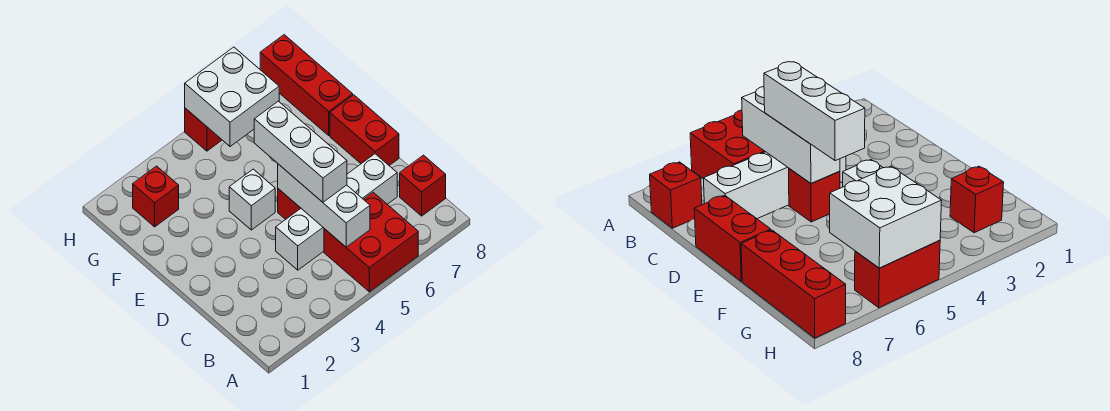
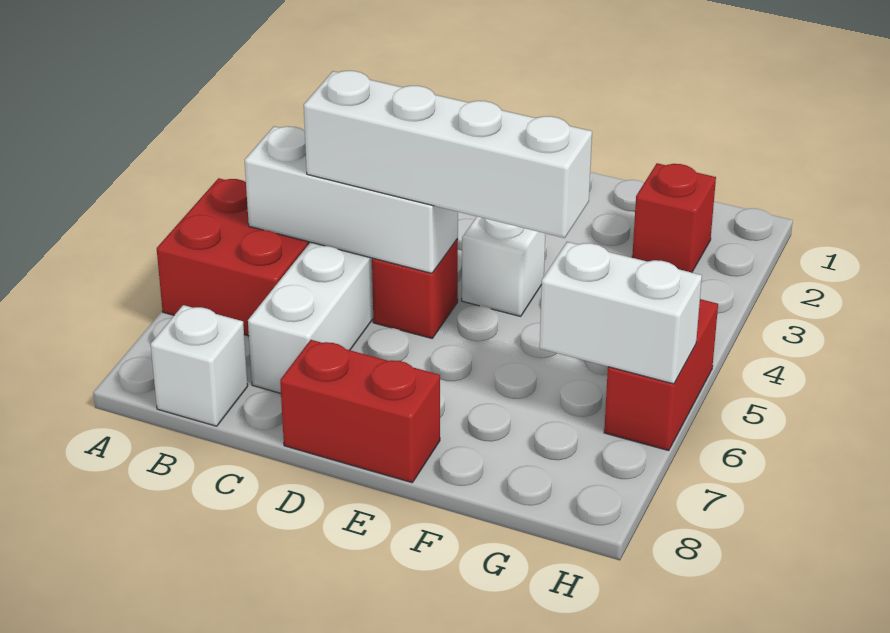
red 1x1 brick [400,155,446,216] -> white 1x1 brick [151,305,248,426]
white 1x3 brick [254,101,347,202] -> white 1x4 brick [304,71,592,238]
red 1x3 brick [260,35,353,135] -> none
white 2x2 brick [185,47,279,147] -> white 1x2 brick [540,242,702,384]

